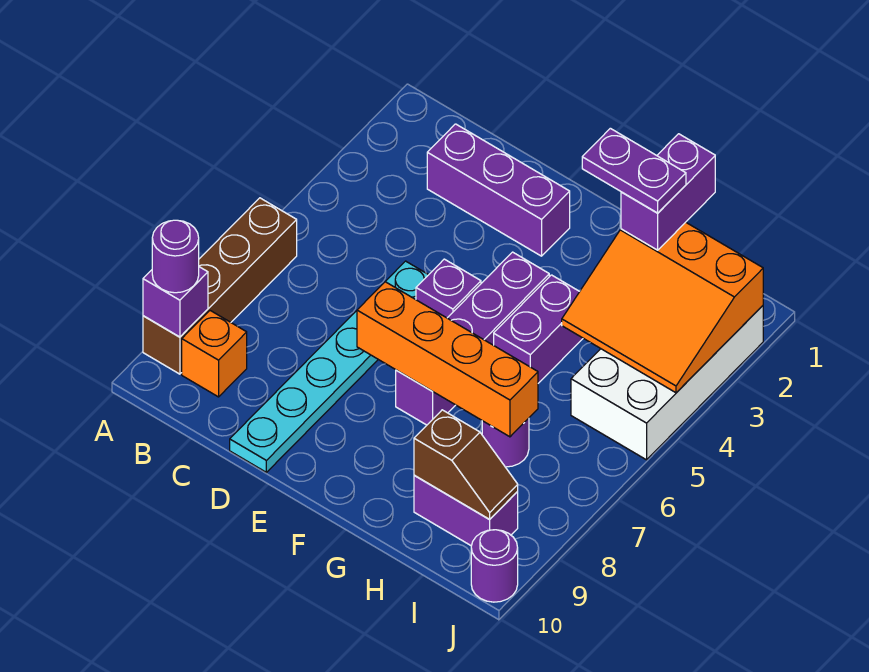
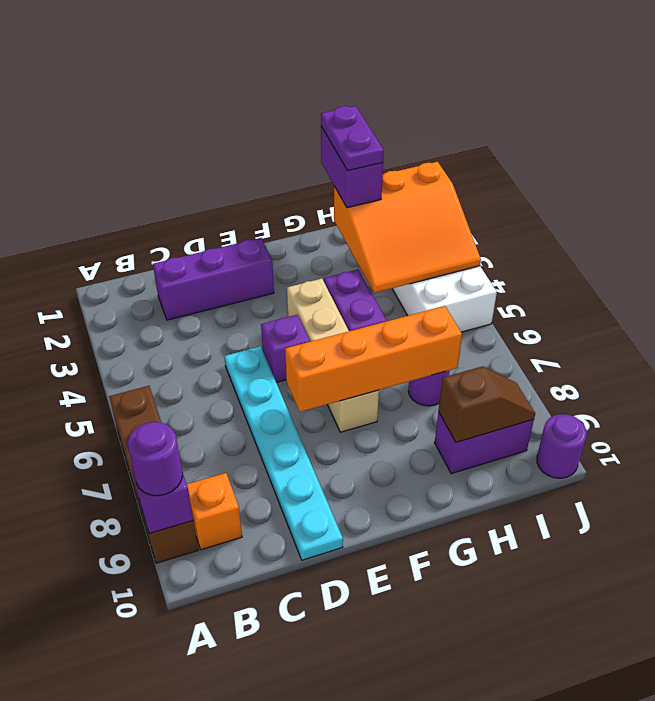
purple 1x4 brick [396,252,549,425] -> tan 1x4 brick [287,279,379,432]
purple 1x2 plate [582,128,686,213] -> purple 1x2 plate turned to [321,106,384,171]

